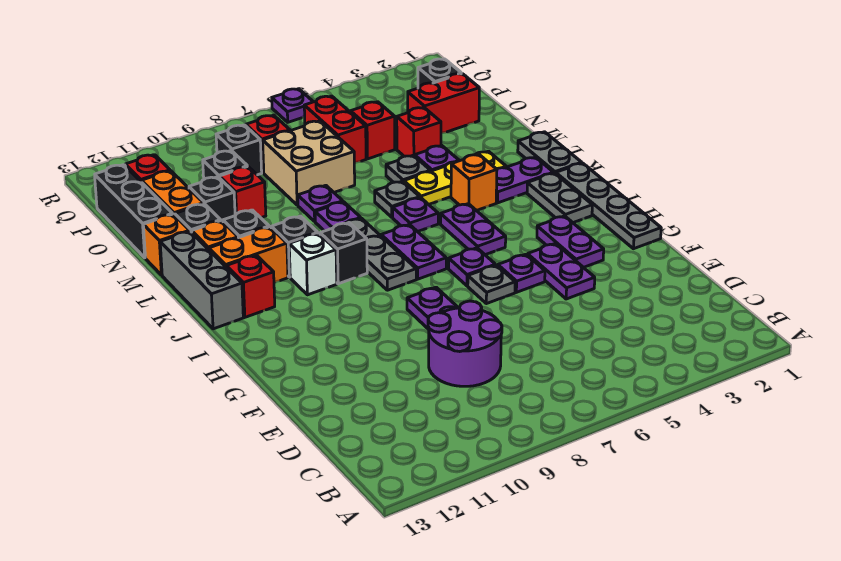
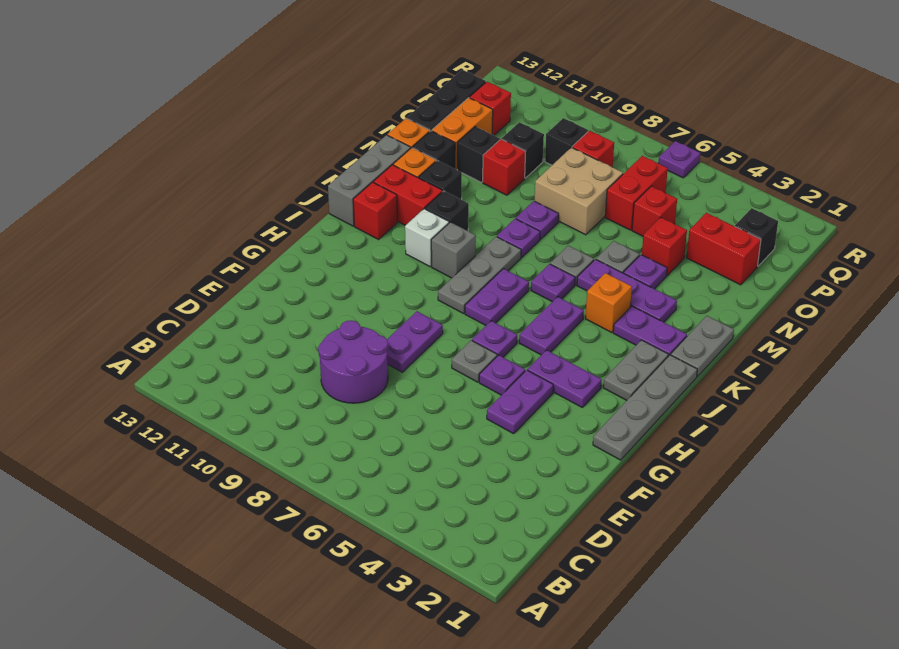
purple 1x2 plate [537,216,604,268] -> purple 1x2 plate turned to [527,350,602,407]
black 1x1 brick [320,223,367,284] -> grey 1x1 brick [431,222,476,278]
orange 1x2 brick [209,227,288,283] -> red 1x2 brick [373,165,442,225]
yellow 1x3 plate [404,151,506,204] -> purple 1x3 plate [577,259,677,322]

